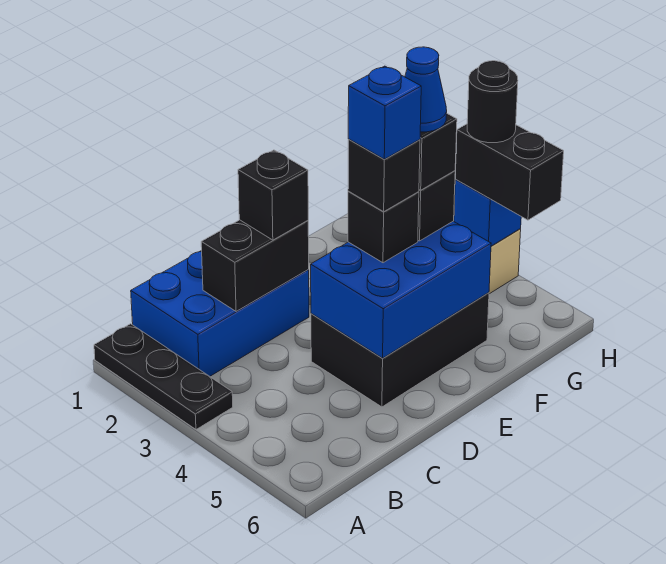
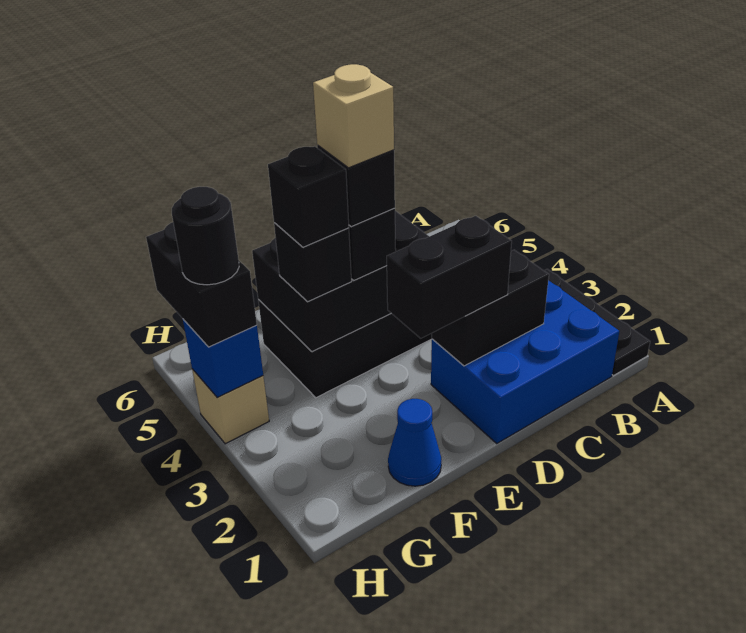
black 1x1 brick [238,150,308,240] -> black 1x2 brick [387,216,512,338]
blue 2x3 brick [311,221,491,358] -> black 2x3 brick [252,211,429,352]
blue 1x1 brick [348,66,421,159] -> tan 1x1 brick [313,64,394,168]
blue 1x1 cone [405,47,447,132] -> blue 1x1 cone moved to [388,399,441,486]

